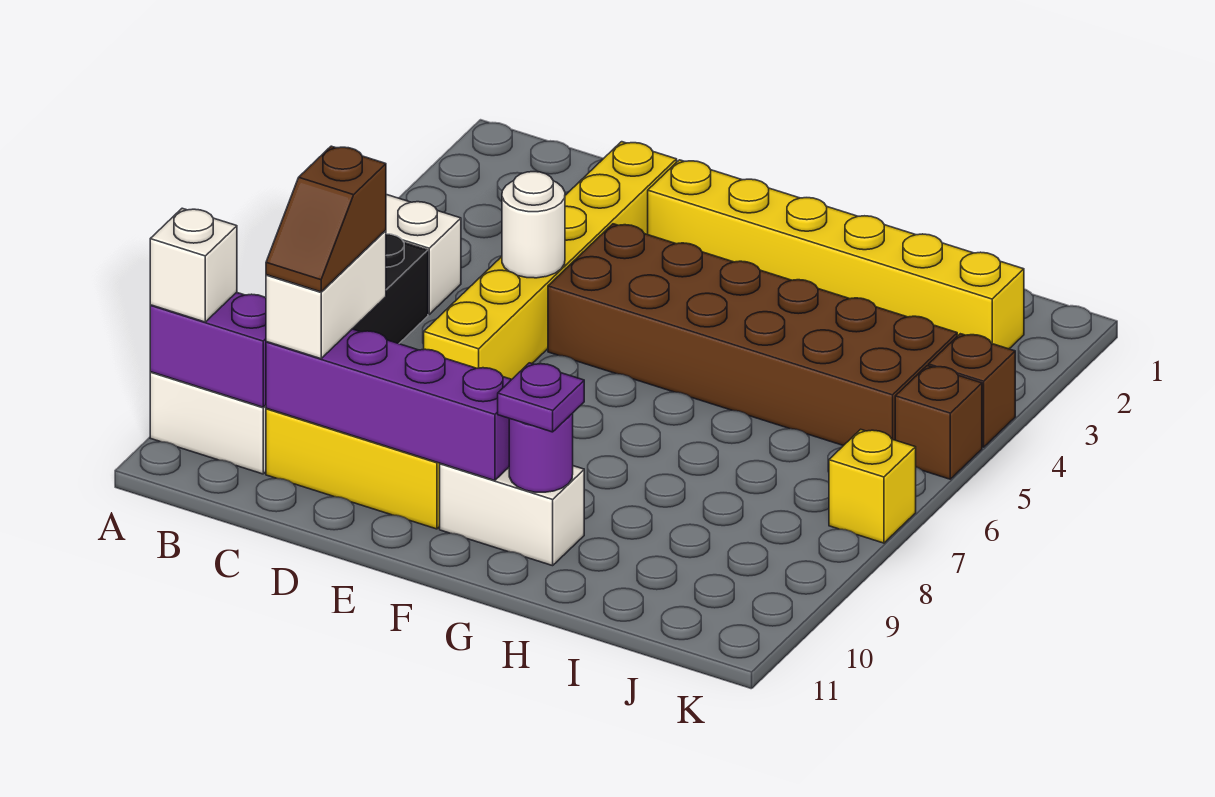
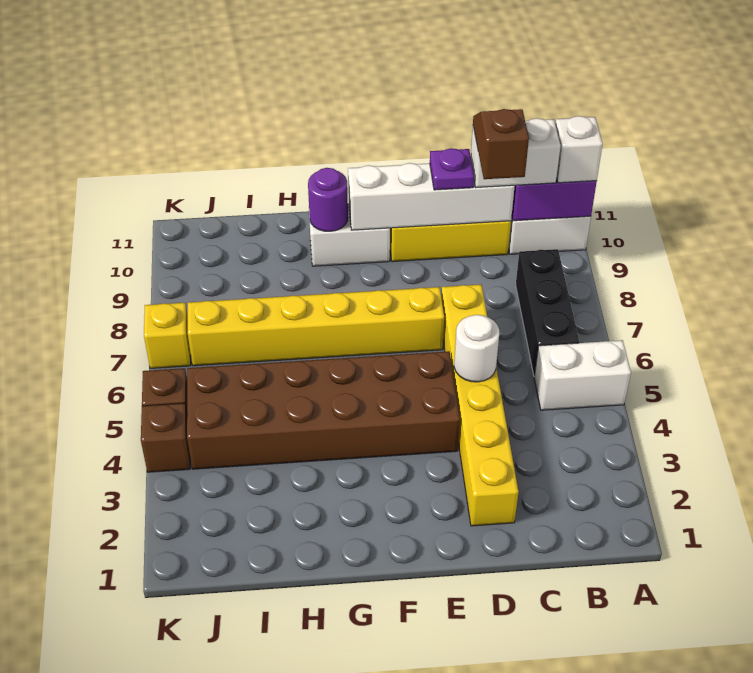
white 1x2 brick [266,230,386,359] -> white 1x2 brick turned to [471,118,561,187]
purple 1x4 brick [266,329,512,481] -> white 1x4 brick [348,163,515,230]
yellow 1x6 brick [648,160,1024,349] -> yellow 1x6 brick moved to [188,287,444,366]
purple 1x1 plate [498,363,584,432] -> purple 1x1 plate moved to [430,148,474,190]

